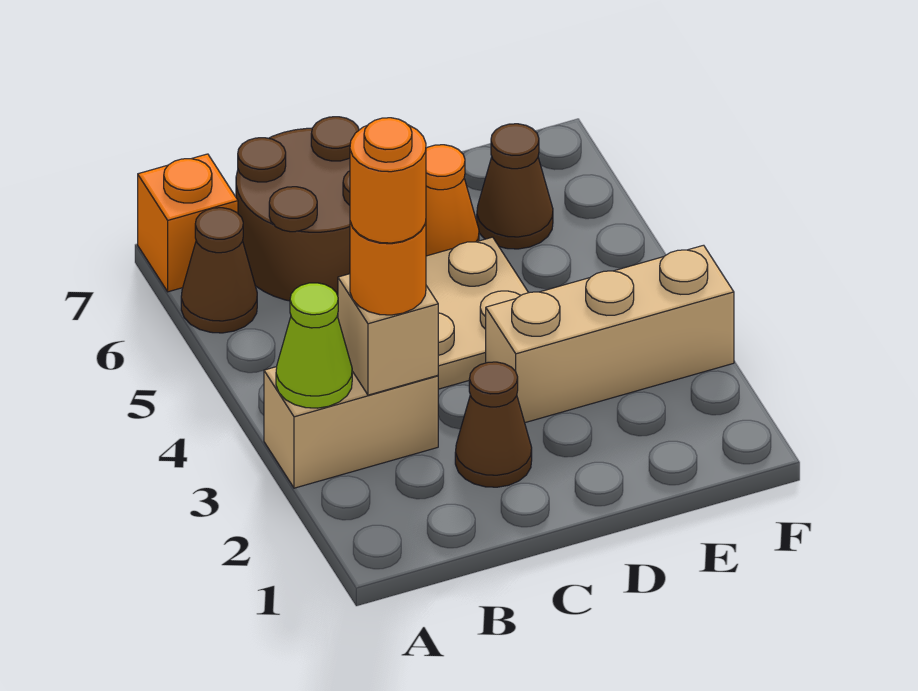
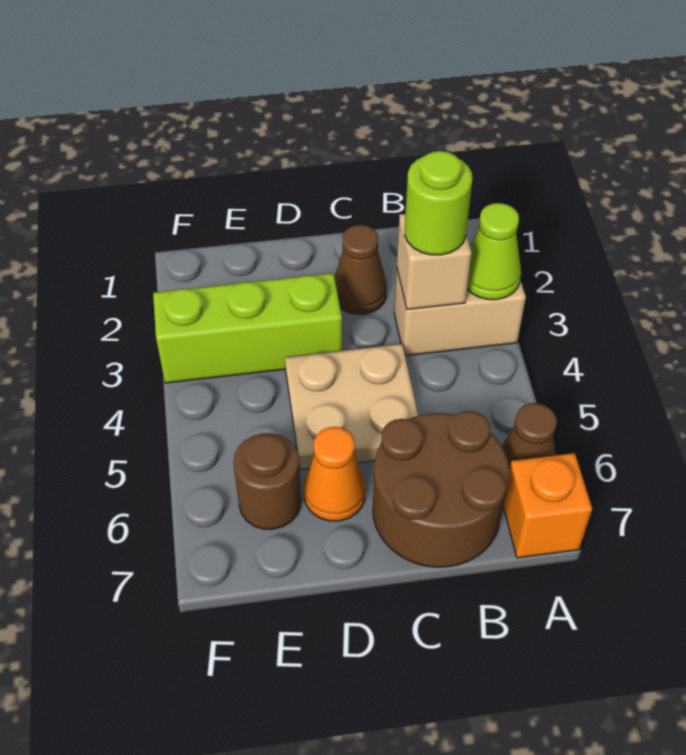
orange 1x1 round brick [350,222,426,315] -> lime 1x1 round brick [405,151,472,255]
orange 1x1 round brick [350,118,426,243] -> none
tan 1x3 brick [486,245,734,423] -> lime 1x3 brick [153,273,342,383]
brown 1x1 cone [477,124,553,249] -> brown 1x1 round brick [234,433,301,529]

